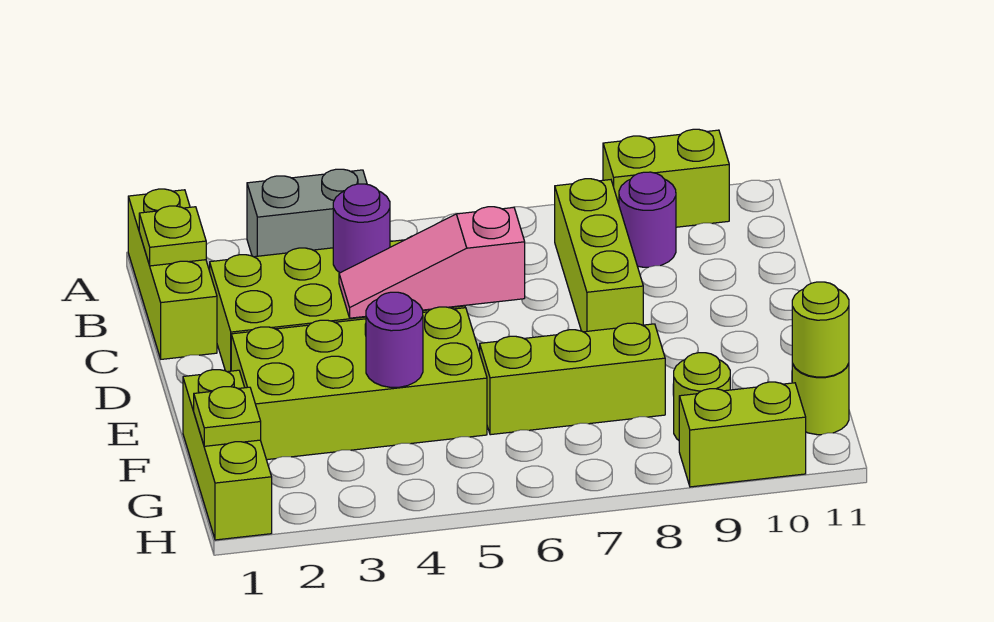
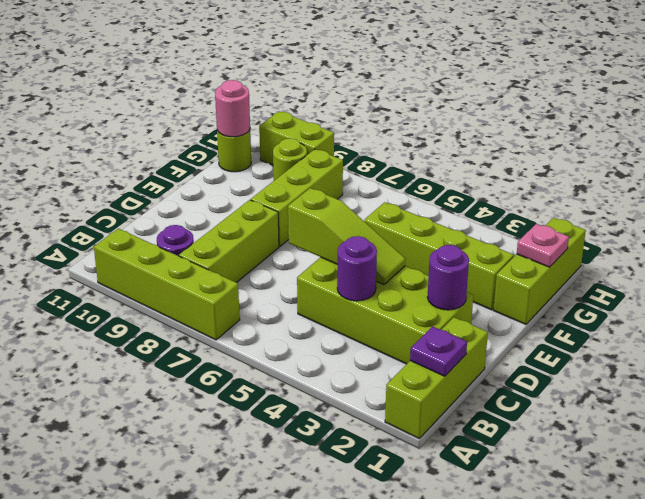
grey 1x2 brick [247,169,367,257] -> none
lime 1x2 brick [603,129,729,227] -> lime 1x4 brick [94,229,240,340]
lime 1x1 plate [139,206,206,266] -> purple 1x1 plate [410,326,467,376]
pink 1x3 slope [339,207,525,318] -> lime 1x3 slope [288,188,406,285]
lime 2x4 brick [231,307,487,460] -> lime 1x4 brick [364,202,514,310]
purple 1x1 round brick [366,292,423,387] -> purple 1x1 round brick moved to [427,245,469,310]
lime 1x3 brick [480,323,665,435] -> lime 1x3 brick turned to [251,149,343,246]
lime 1x1 plate [194,387,261,446] -> pink 1x1 plate [517,224,569,267]
lime 1x1 round brick [792,282,849,377] -> pink 1x1 round brick [215,80,250,137]

